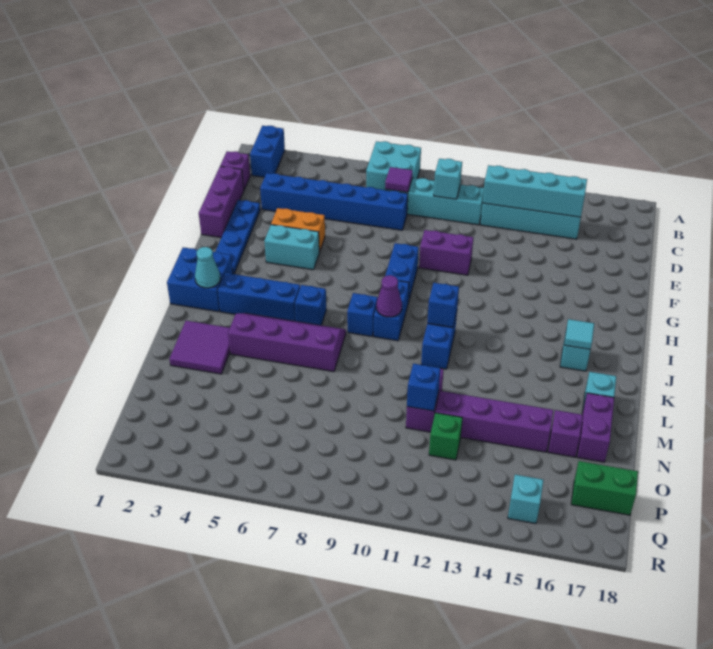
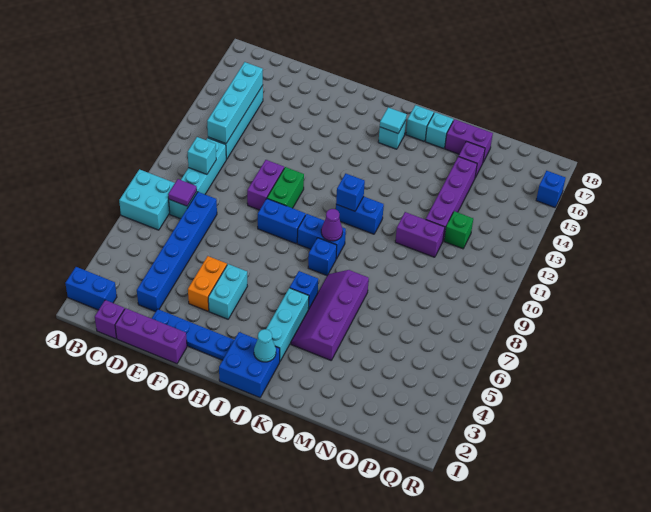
blue 1x3 brick [218,273,300,321] -> cyan 1x3 brick [266,288,309,361]
purple 2x2 tile [169,321,230,374] -> none
blue 1x1 brick [407,364,440,411] -> blue 1x1 brick moved to [536,171,565,207]
green 1x2 brick [571,461,638,515] -> green 1x2 brick moved to [267,167,304,208]
cyan 1x1 brick [508,475,543,524] -> cyan 1x1 brick moved to [406,105,434,141]

